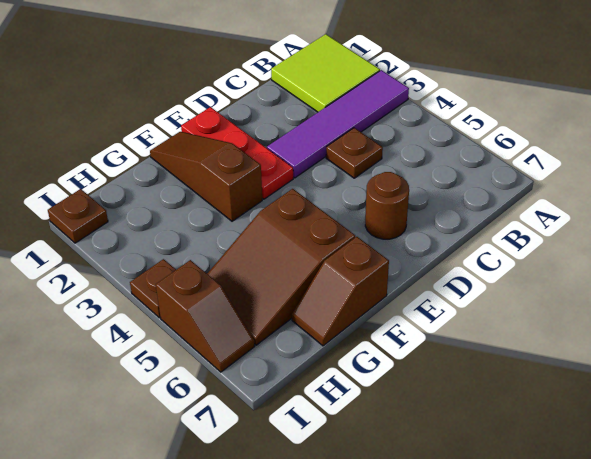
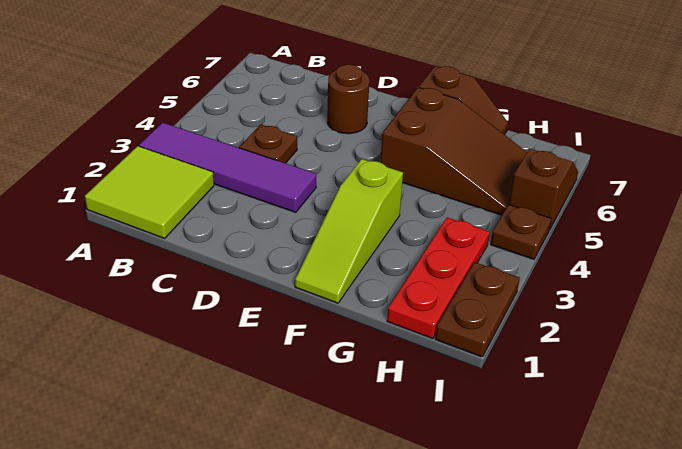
red 1x3 plate [181,107,293,199] -> red 1x3 plate moved to [387,217,490,339]
brown 1x3 slope [150,132,262,221] -> lime 1x3 slope [295,159,403,303]
brown 1x1 plate [48,189,108,243] -> brown 1x2 plate [435,262,520,357]

